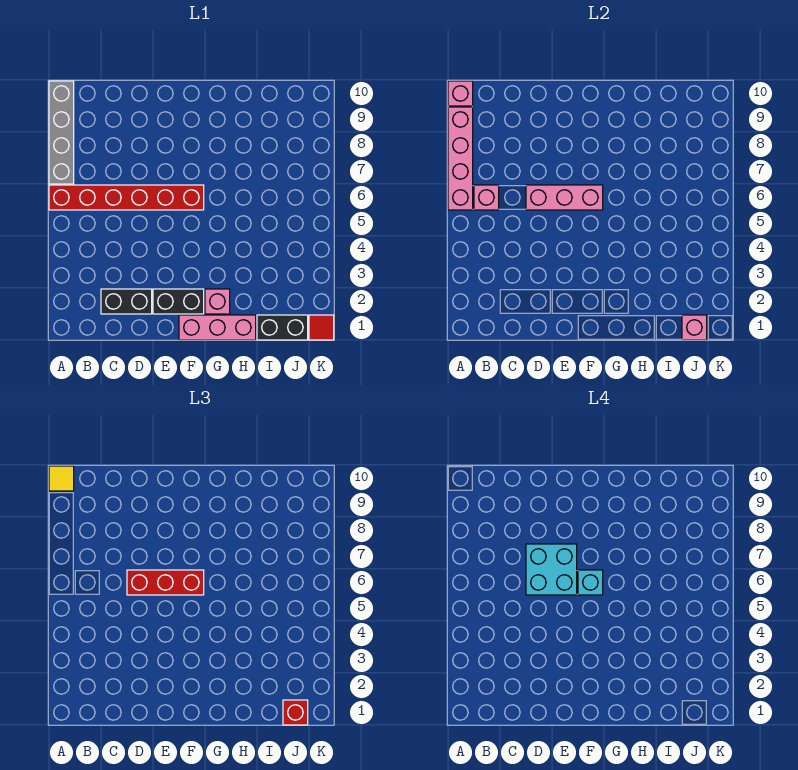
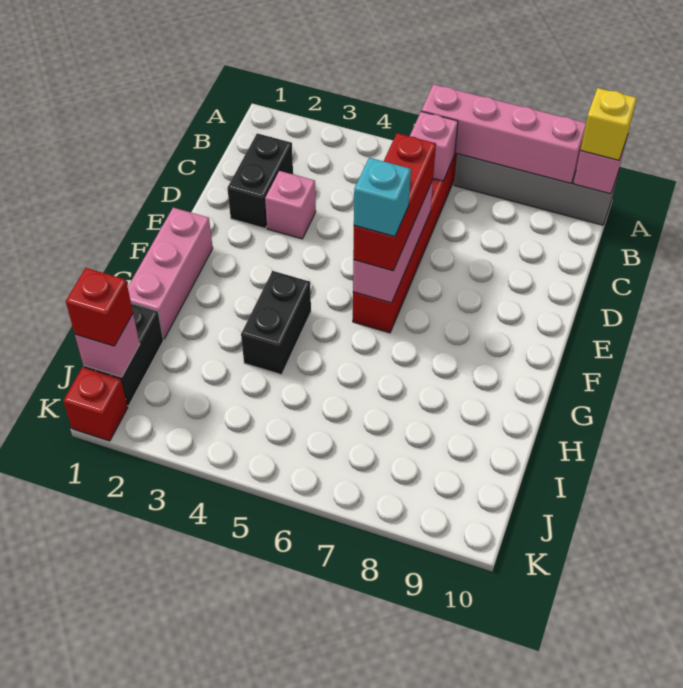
yellow 1x1 tile [49,466,74,491] -> yellow 1x1 brick [580,88,637,160]
cyan 2x2 brick [526,544,577,595] -> none
black 1x2 brick [153,289,204,314] -> black 1x2 brick moved to [241,271,311,375]
pink 1x1 brick [205,289,230,314] -> pink 1x1 brick moved to [265,171,316,239]
red 1x1 tile [309,315,334,340] -> red 1x1 brick [63,367,128,441]

